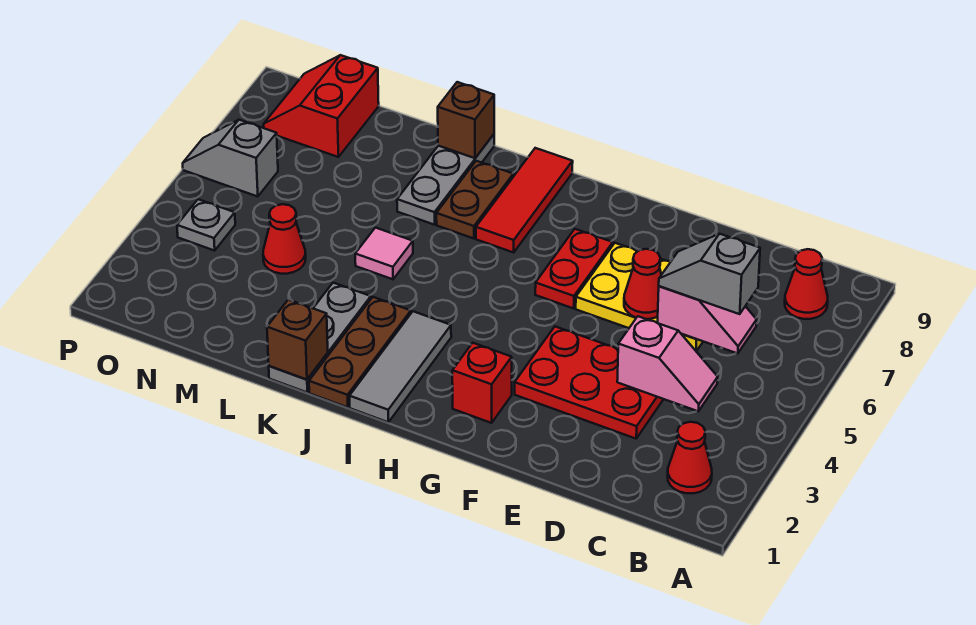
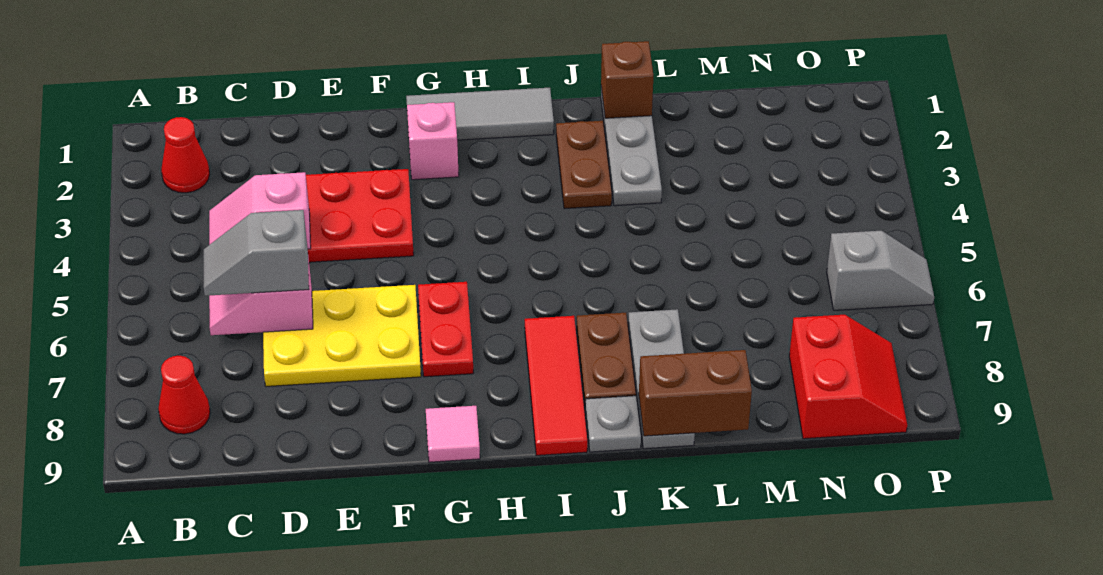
grey 1x2 slope [659,234,760,314] -> grey 1x2 slope turned to [204,210,309,296]
red 1x1 cone [624,249,661,319] -> none
red 1x1 brick [452,343,512,423] -> pink 1x1 brick [407,102,459,180]
grey 1x3 tile [350,311,451,422] -> grey 1x3 tile turned to [406,88,554,140]
brown 1x3 plate [309,297,411,407] -> brown 1x2 plate [556,121,612,209]
pink 1x1 tile [355,228,413,279] -> pink 1x1 tile moved to [426,406,480,462]
brown 1x1 brick [438,82,494,158] -> brown 1x2 brick [639,350,752,436]
red 1x1 cone [263,204,306,274] -> none
grey 1x1 plate [177,199,235,251] -> grey 1x1 plate moved to [585,396,641,452]

